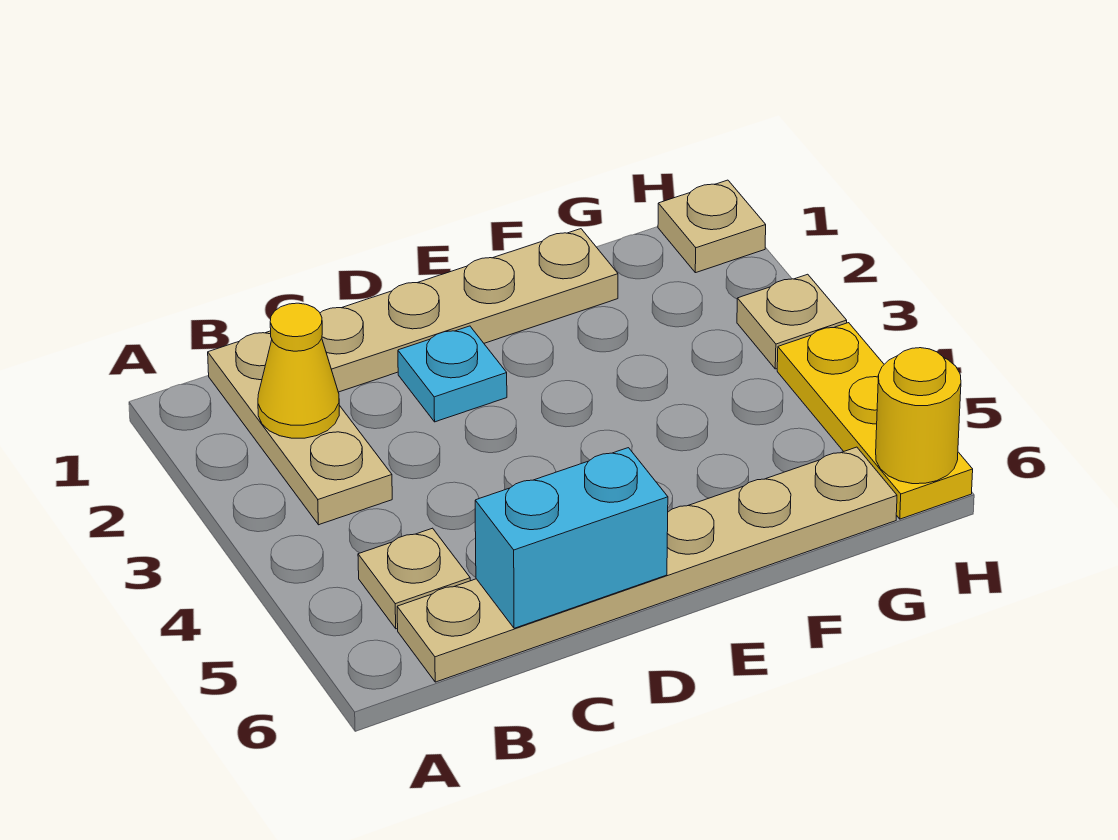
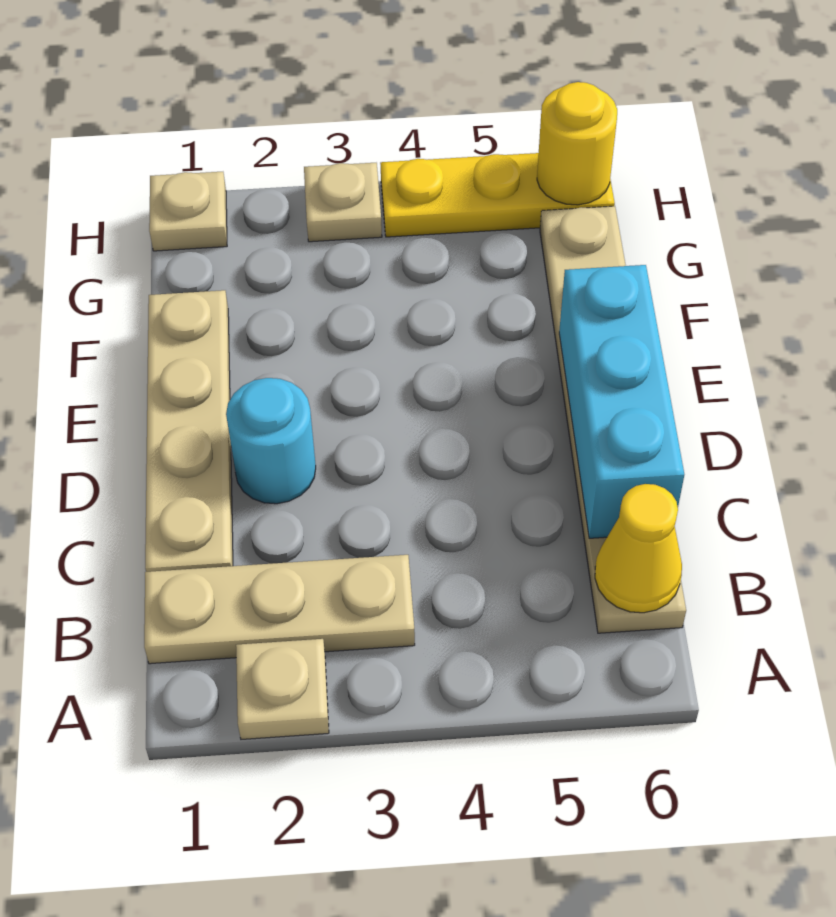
yellow 1x1 cone [258,303,339,438] -> yellow 1x1 cone moved to [595,484,682,613]
tan 1x1 plate [358,528,470,629] -> tan 1x1 plate moved to [236,639,329,739]
cyan 1x2 brick [475,448,668,628] -> cyan 1x3 brick [559,265,684,538]
cyan 1x1 plate [398,326,507,422] -> cyan 1x1 round brick [226,378,316,504]

